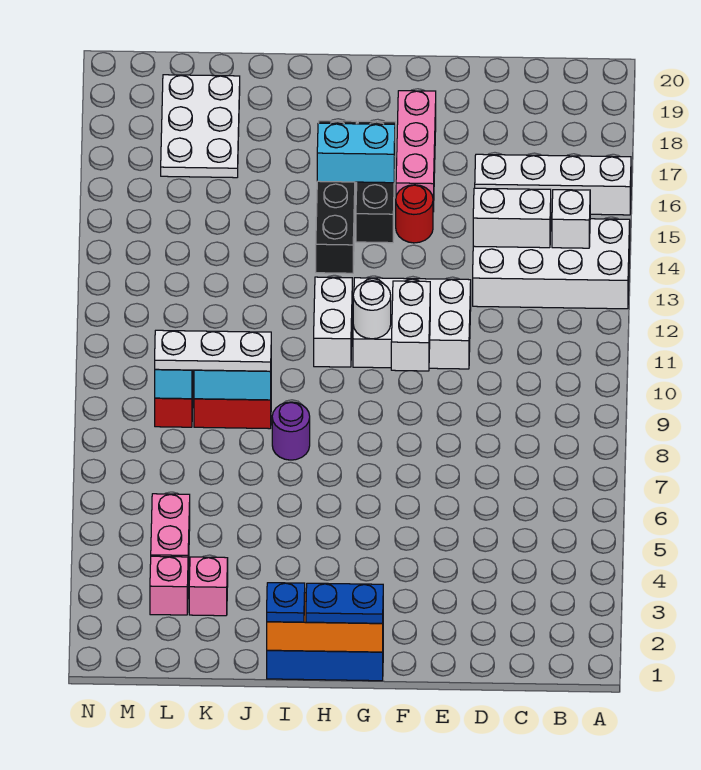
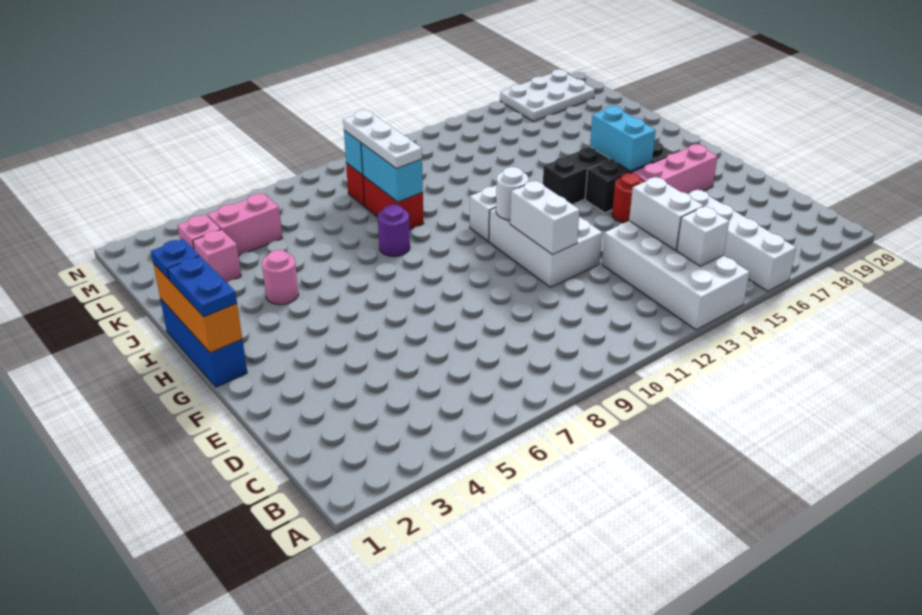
white 1x2 brick [391,281,430,371] -> white 1x2 brick turned to [510,181,580,255]
none -> pink 1x1 round brick [262,250,299,305]
white 2x3 plate [161,75,240,178] -> white 2x3 plate moved to [500,69,595,121]

